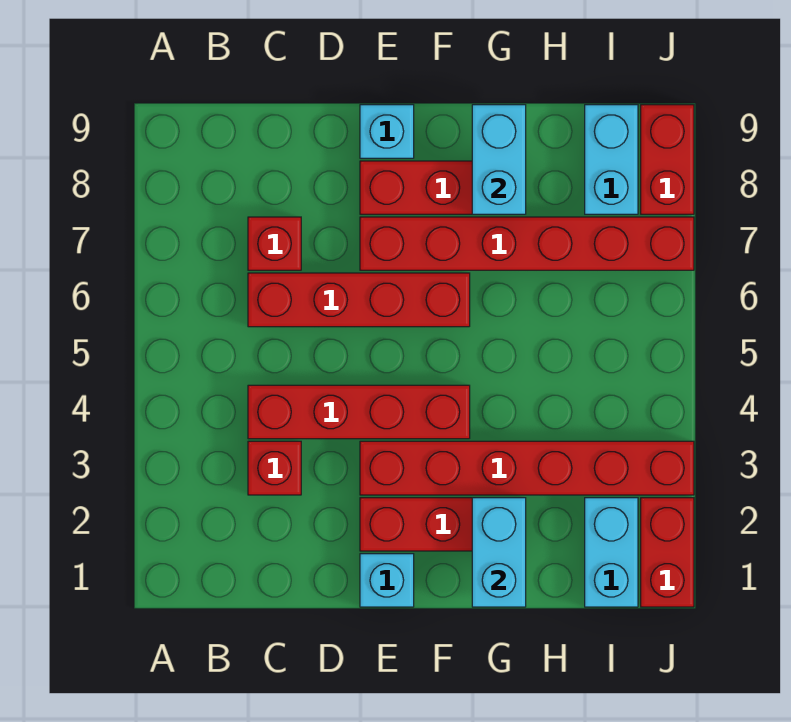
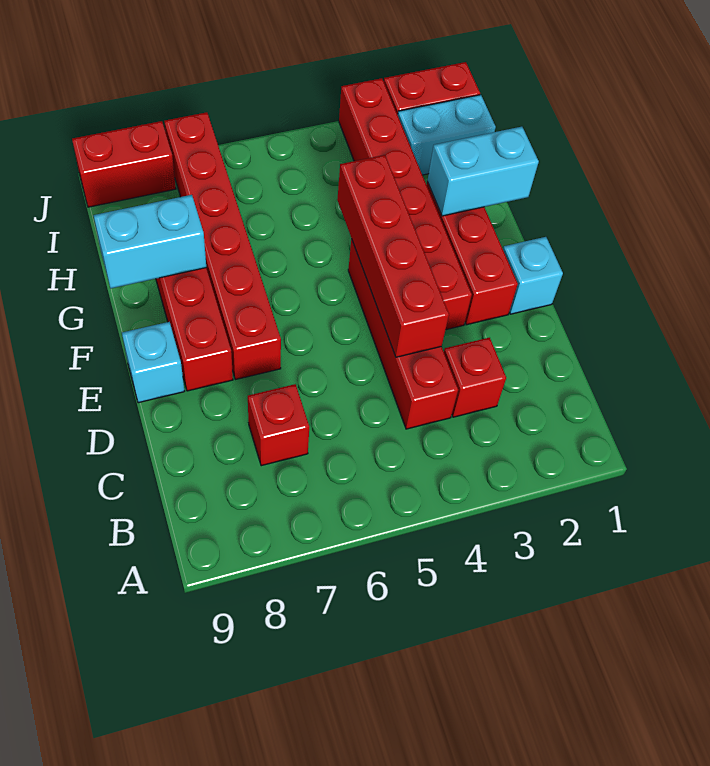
red 1x4 brick [248,273,470,327] -> red 1x4 brick moved to [337,155,449,357]
cyan 1x2 brick [585,105,638,214] -> none

